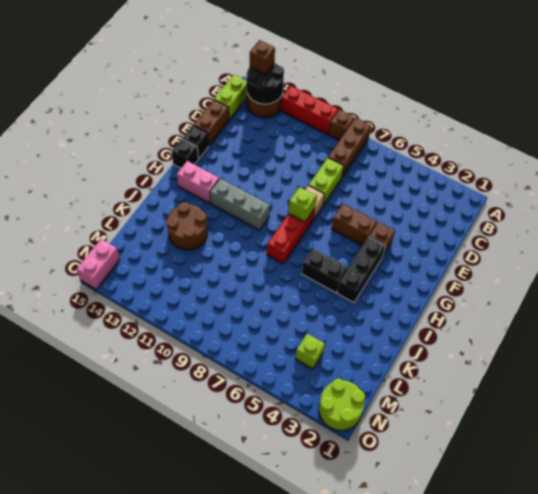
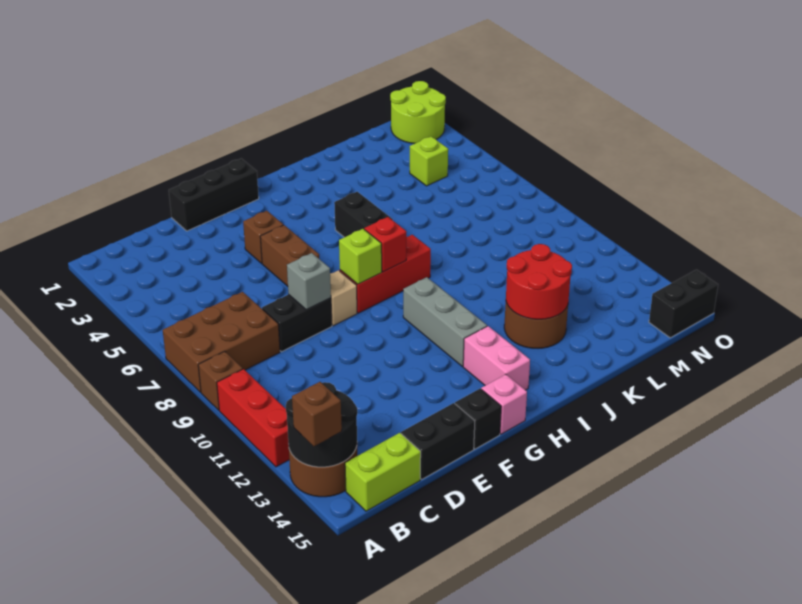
brown 1x3 brick [328,118,371,177] -> brown 2x3 brick [163,292,280,392]
lime 1x2 brick [309,158,344,205] -> black 1x2 brick [262,294,332,352]
brown 1x2 brick [193,100,229,145] -> black 1x2 brick [401,403,475,479]
none -> grey 1x1 brick [287,253,331,310]
black 1x3 brick [337,237,386,303] -> black 1x3 brick moved to [169,159,259,231]
black 1x1 brick [172,139,198,168] -> pink 1x1 brick [481,374,527,434]
none -> red 1x1 brick [364,217,406,272]
none -> red 2x2 round brick [506,244,572,319]
pink 1x2 brick [77,239,120,289] -> black 1x2 brick [649,270,718,338]

